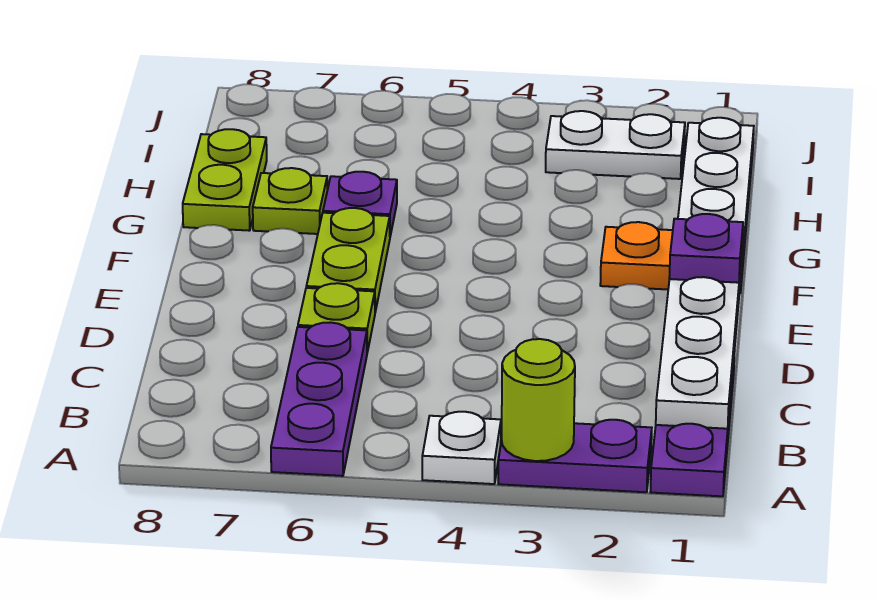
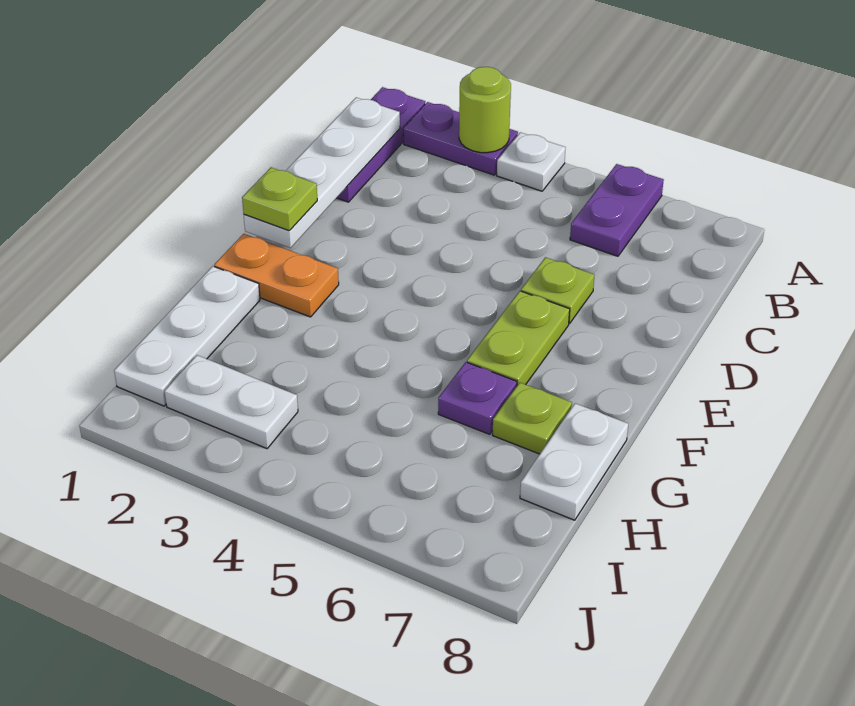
purple 1x3 plate [271,322,367,476] -> purple 1x2 plate [570,164,664,256]
purple 1x1 plate [669,214,743,283] -> lime 1x1 plate [242,168,317,231]
lime 1x2 plate [183,129,267,231] -> white 1x2 plate [520,403,628,520]

